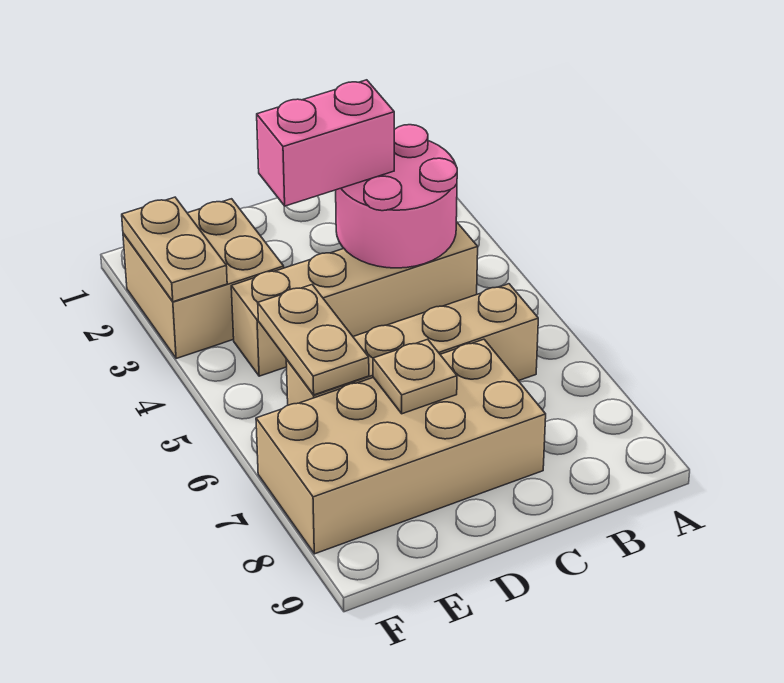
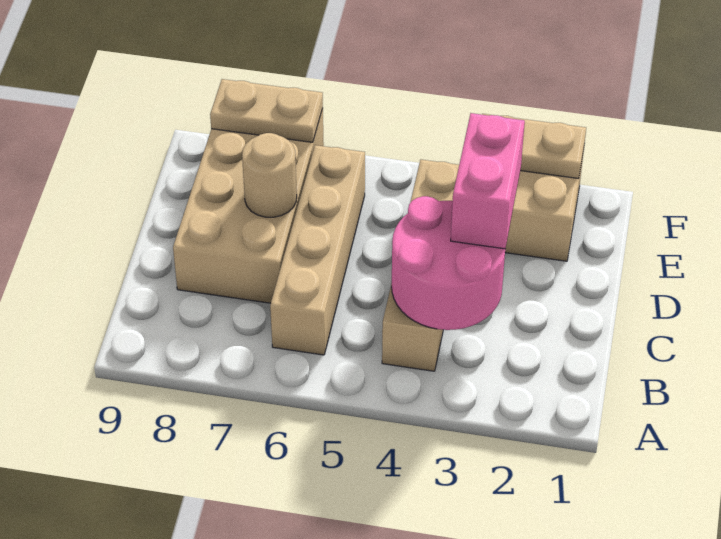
tan 1x1 plate [373,339,457,414] -> tan 1x1 round brick [242,133,297,217]
tan 1x2 plate [258,285,369,395] -> tan 1x2 plate moved to [210,79,323,142]

